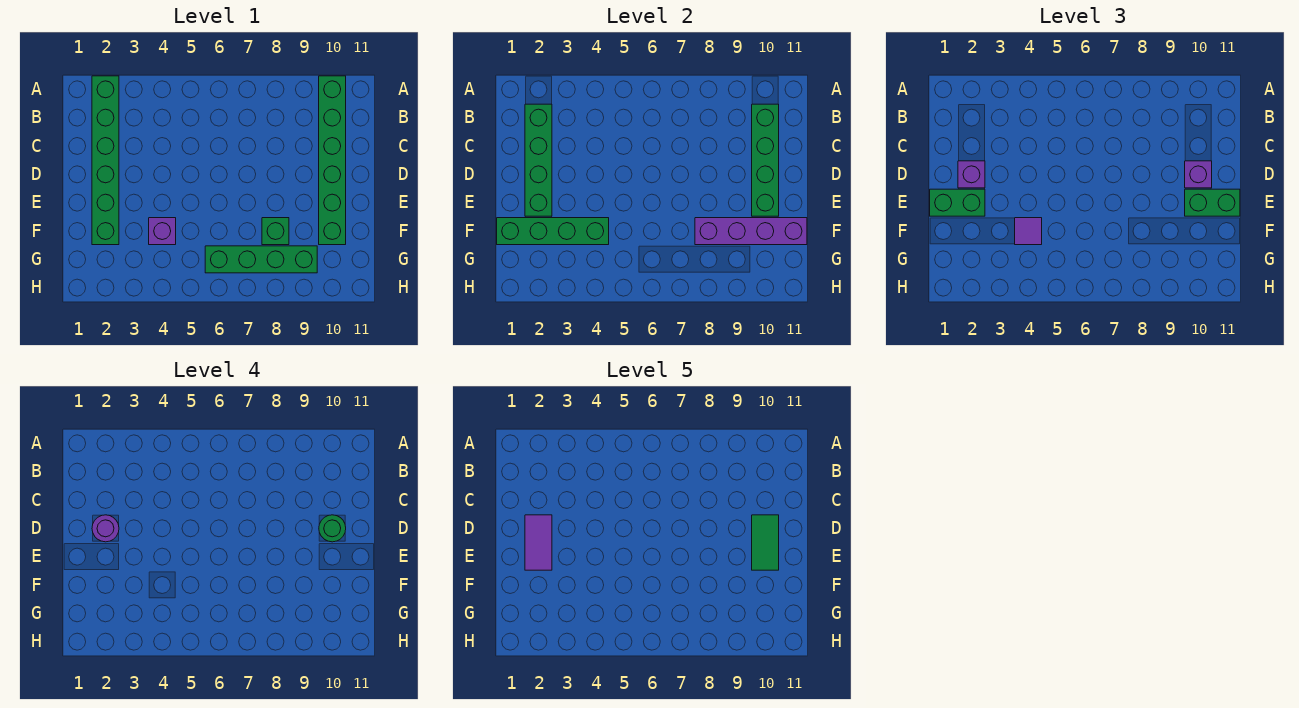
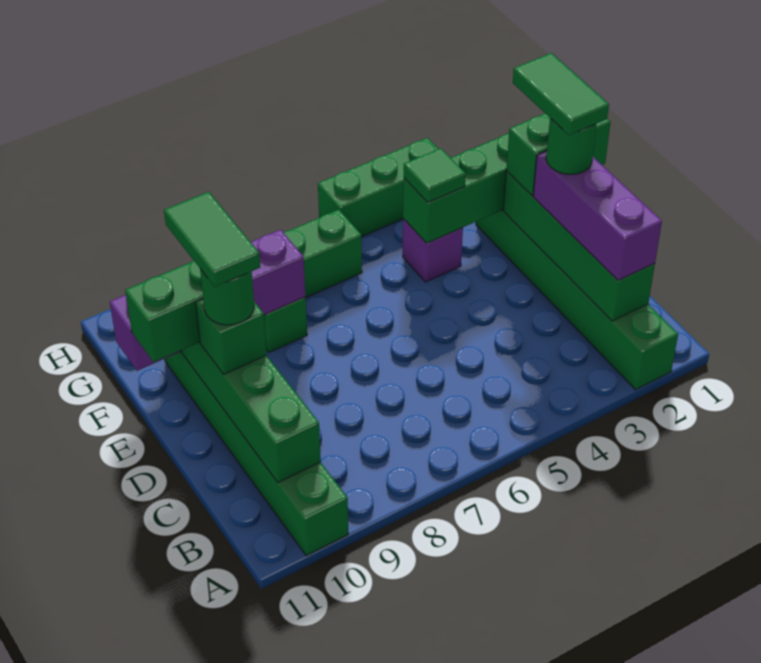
purple 1x1 brick [958,161,985,188] -> purple 1x3 brick [533,151,662,281]
purple 1x1 round brick [92,515,119,542] -> green 1x1 round brick [546,118,597,174]
purple 1x2 tile [525,515,552,570] -> green 1x2 tile [513,53,609,135]
purple 1x1 brick [1185,161,1212,188] -> green 1x1 brick [196,299,267,374]
purple 1x1 tile [1015,218,1042,245] -> green 1x1 tile [404,148,466,202]
none -> green 1x3 brick [318,138,438,237]

